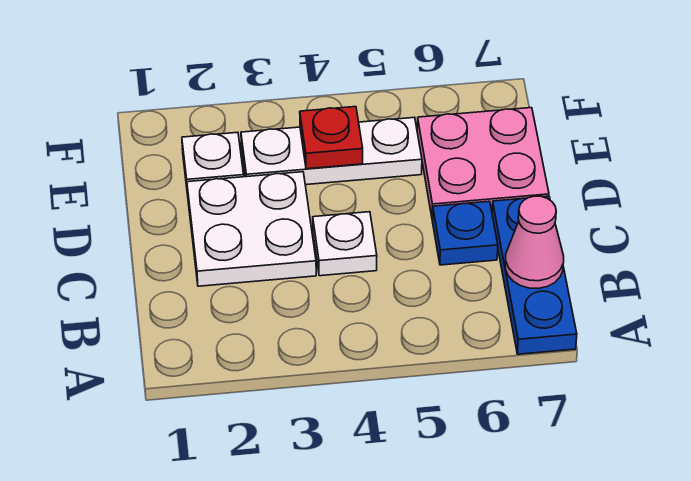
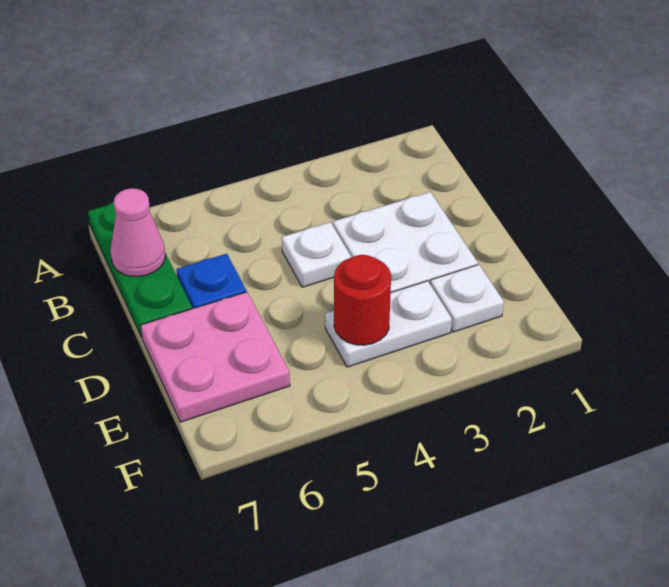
blue 1x3 plate [492,196,577,354] -> green 1x3 plate [88,202,192,337]
white 1x3 plate [241,117,422,185] -> white 1x2 plate [325,281,452,367]
red 1x1 plate [300,107,363,169] -> red 1x1 round brick [334,255,391,345]

